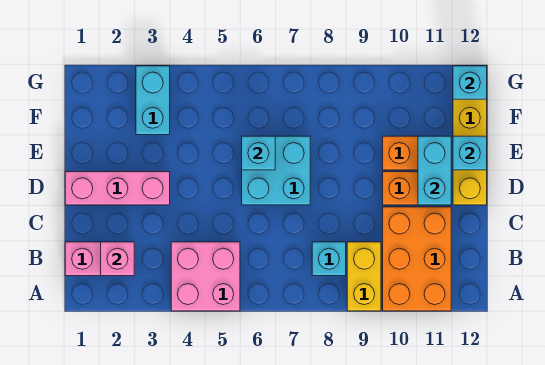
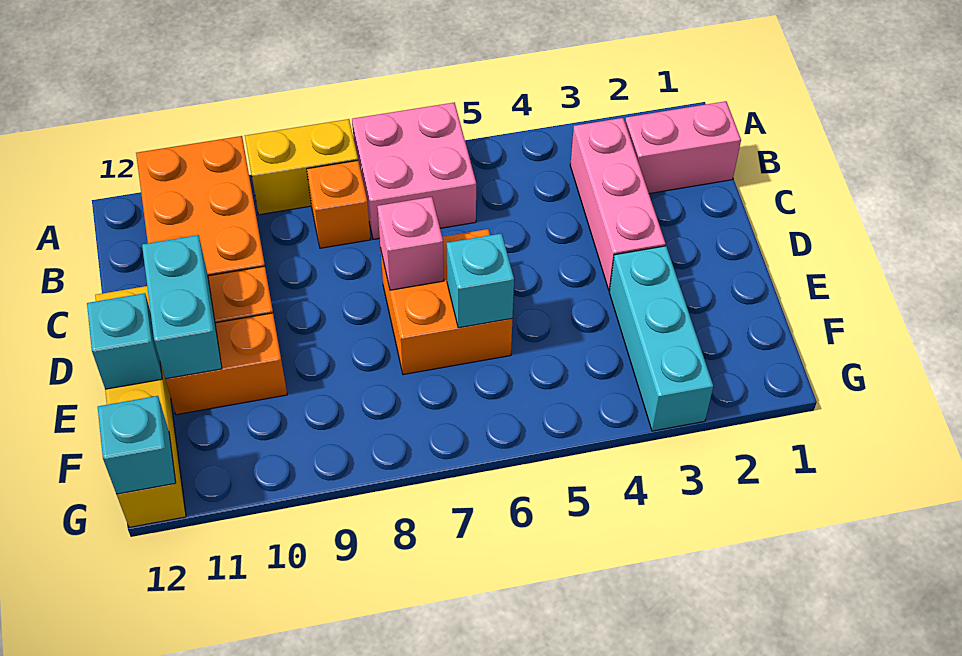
pink 2x2 brick [171,242,240,311] -> pink 2x2 brick moved to [352,102,476,239]
yellow 1x2 brick [347,242,381,311] -> yellow 1x2 brick turned to [245,119,358,215]
pink 1x1 brick [101,242,134,276] -> pink 1x1 brick moved to [377,197,444,290]
cyan 1x1 brick [312,242,346,276] -> orange 1x1 brick [307,160,370,248]
pink 1x3 brick [65,172,170,205] -> pink 1x3 brick turned to [570,118,666,290]
cyan 2x2 brick [242,136,310,205] -> orange 2x2 brick [380,229,512,375]
cyan 1x2 brick [136,66,170,135] -> cyan 1x3 brick [609,246,713,431]

